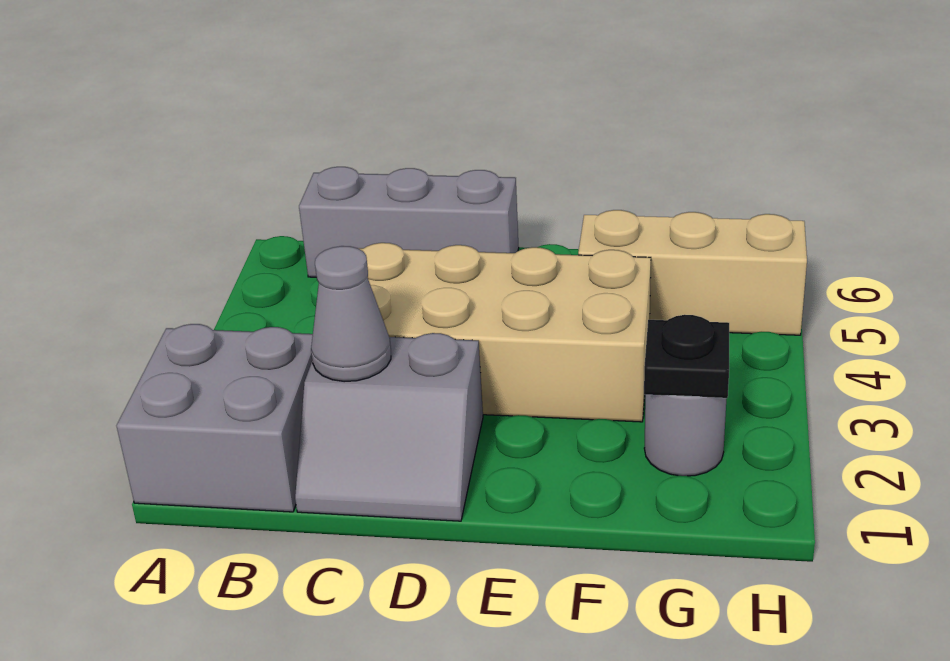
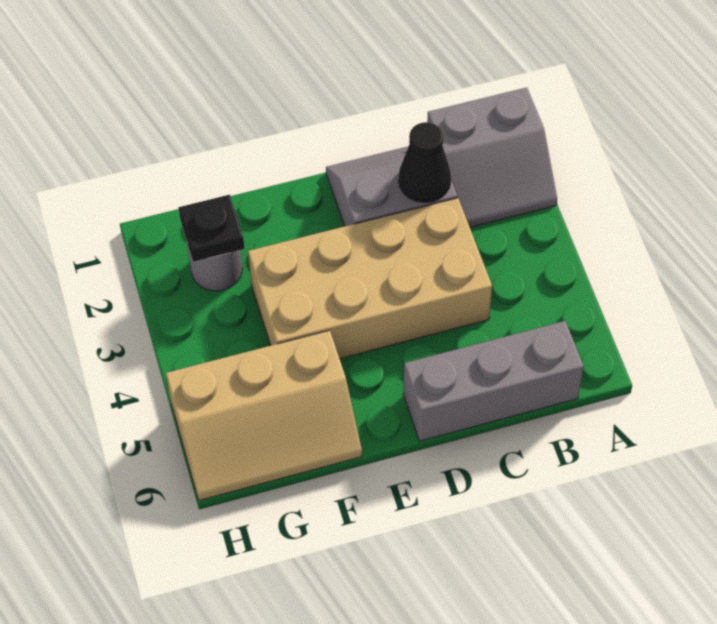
grey 2x2 brick [117,324,313,512] -> grey 2x2 slope [427,88,557,227]
grey 1x1 cone [311,246,391,382] -> black 1x1 cone [399,122,451,203]

